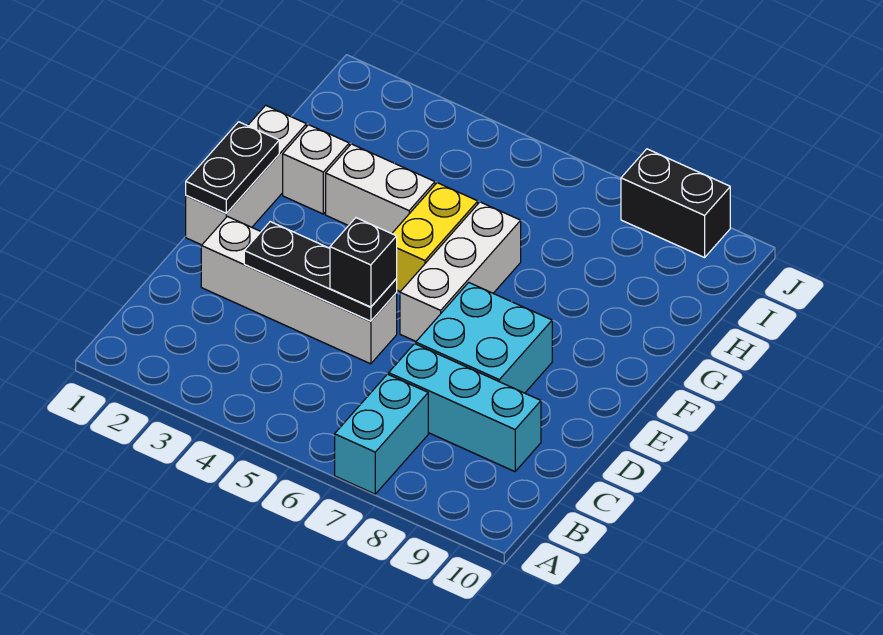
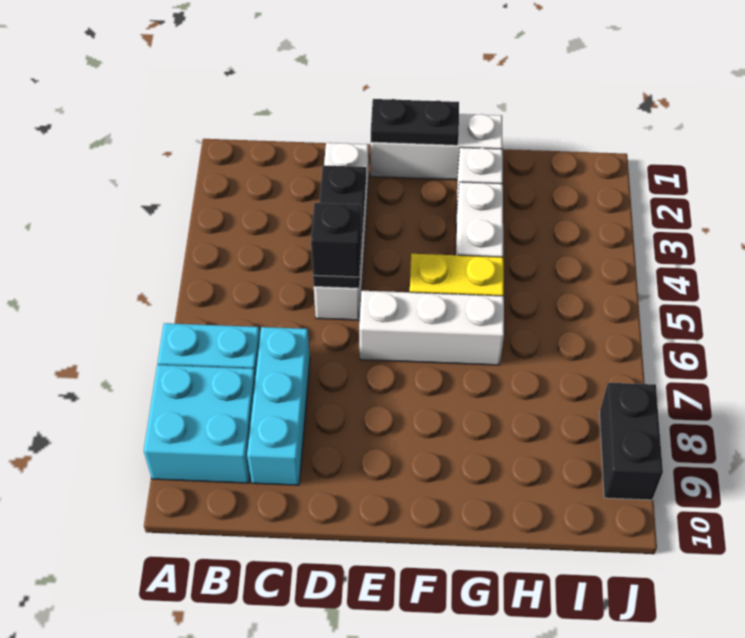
cyan 2x2 brick [416,282,552,393] -> cyan 2x2 brick moved to [144,365,256,483]

